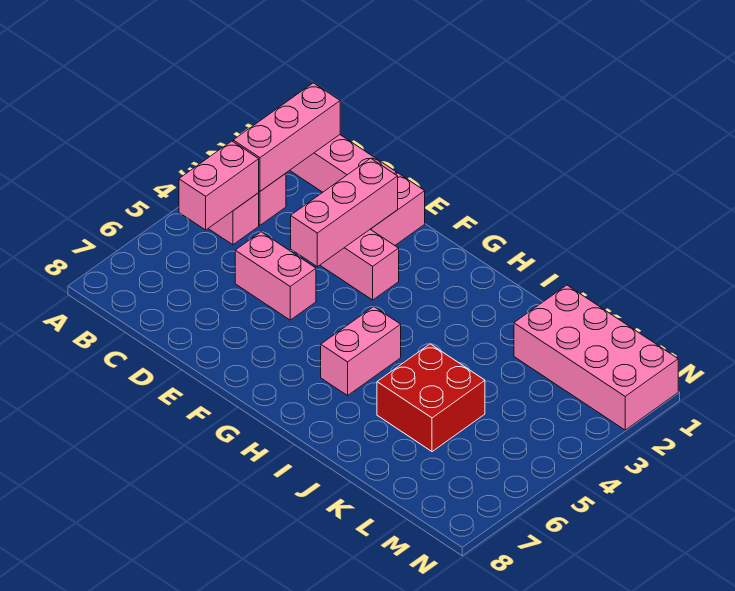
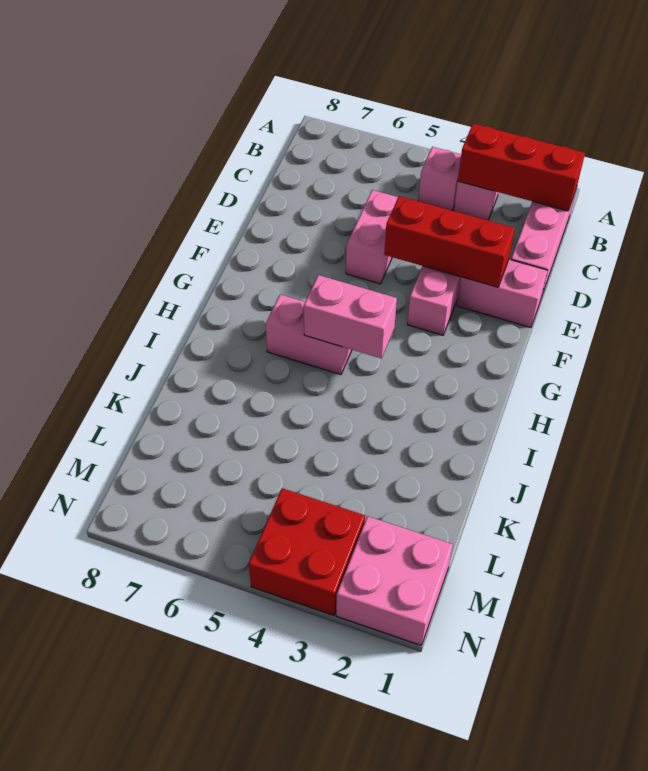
pink 1x3 brick [233,83,340,191] -> red 1x3 brick [458,124,585,211]
pink 1x2 brick [179,141,259,230] -> pink 1x2 brick moved to [304,275,397,358]
pink 1x3 brick [291,158,398,267] -> red 1x3 brick [384,196,515,287]
red 2x2 brick [377,344,485,452] -> red 2x2 brick moved to [249,488,365,615]
pink 2x4 brick [514,285,678,430] -> pink 2x2 brick [336,516,453,645]

